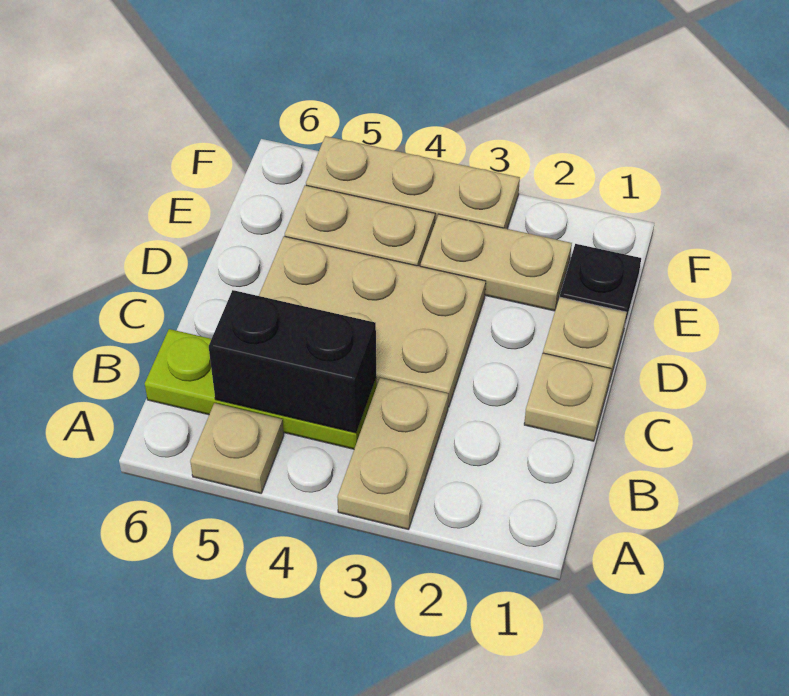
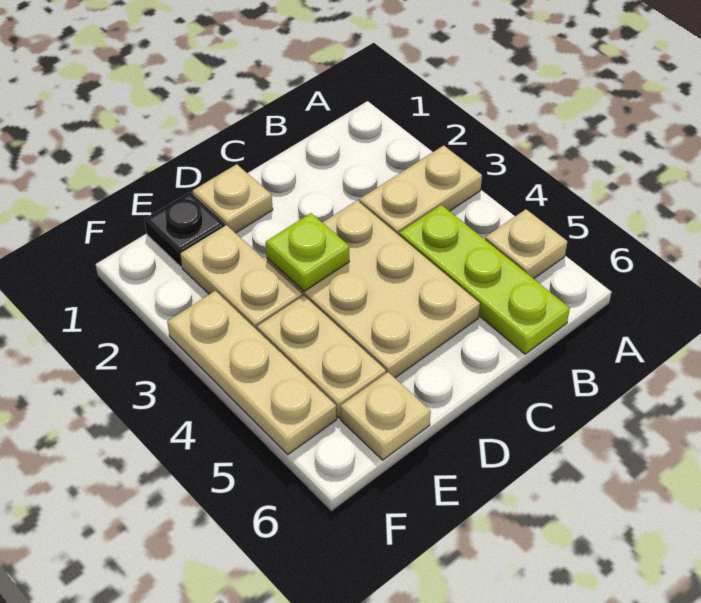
black 1x2 brick [209,290,376,433] -> none
tan 1x1 plate [524,353,611,441] -> tan 1x1 plate moved to [341,372,431,460]
none -> lime 1x1 plate [266,213,349,291]

